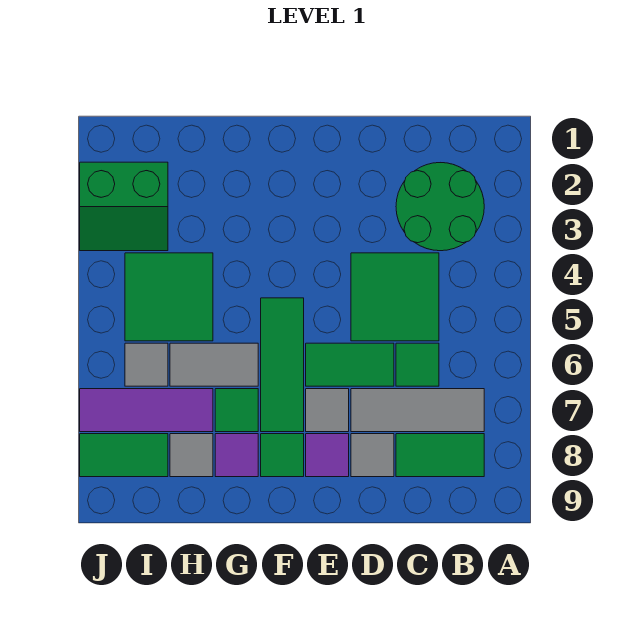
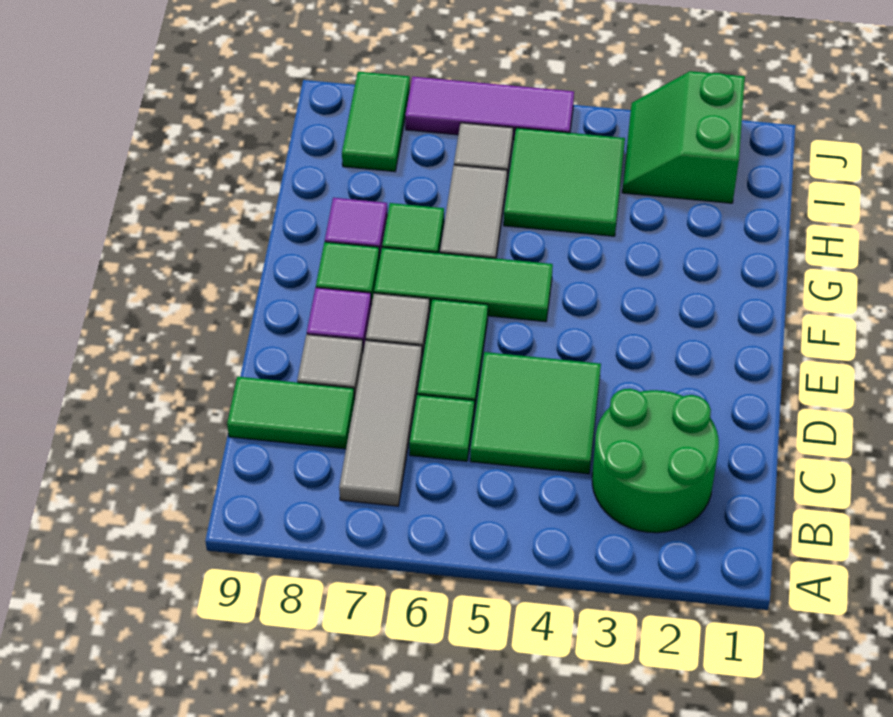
green 1x2 tile [396,434,484,477] -> green 1x2 tile turned to [227,377,355,449]
purple 1x3 tile [80,389,213,432] -> purple 1x3 tile turned to [405,77,574,140]
grey 1x1 tile [170,434,213,477] -> none

